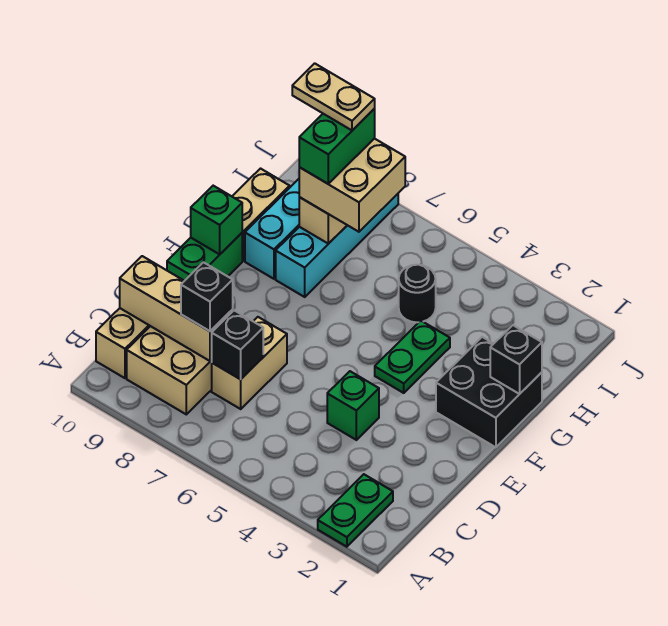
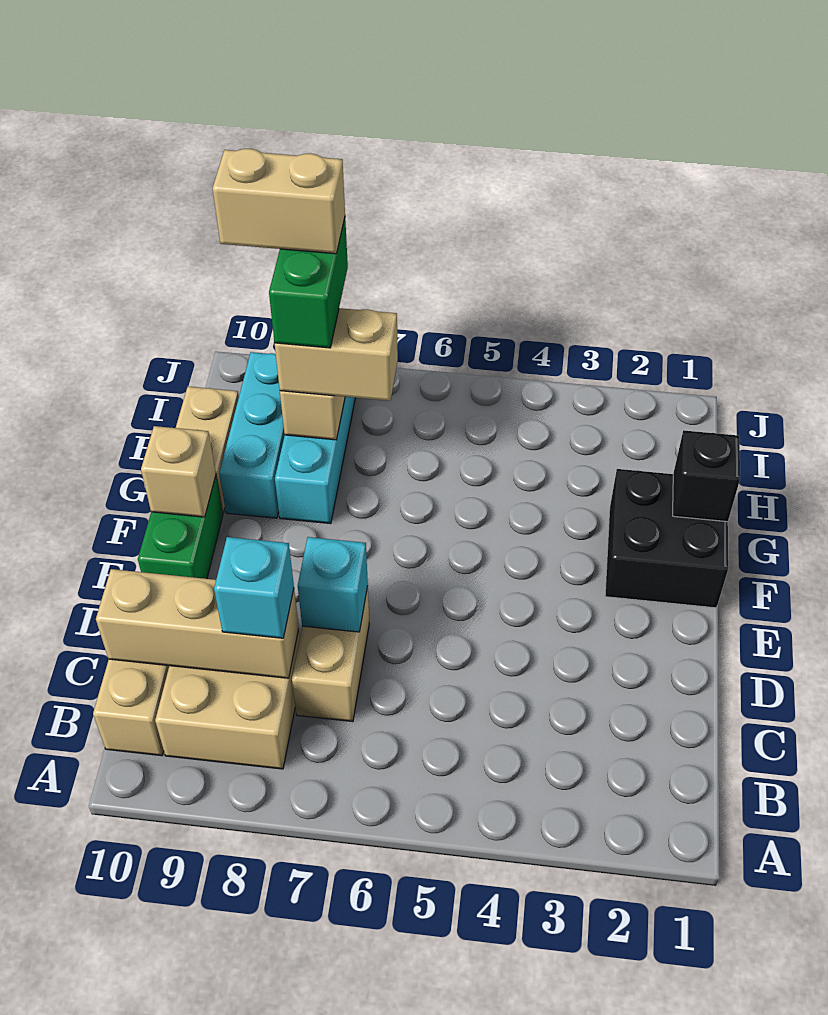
green 1x2 plate [318,474,393,547] -> none
black 1x1 brick [212,310,263,379] -> none
black 1x1 brick [181,262,233,331] -> cyan 1x1 brick [214,537,294,638]
green 1x1 brick [327,371,379,440] -> none
none -> cyan 1x1 brick [298,537,368,632]
green 1x2 plate [375,321,450,393] -> none
green 1x1 brick [191,186,242,254] -> tan 1x1 brick [141,426,216,517]
black 1x1 round brick [399,265,436,322] -> none
tan 2x2 brick [299,138,405,232] -> tan 1x2 brick [275,308,398,401]
tan 1x2 plate [292,63,375,130] -> tan 1x2 brick [213,149,345,254]

